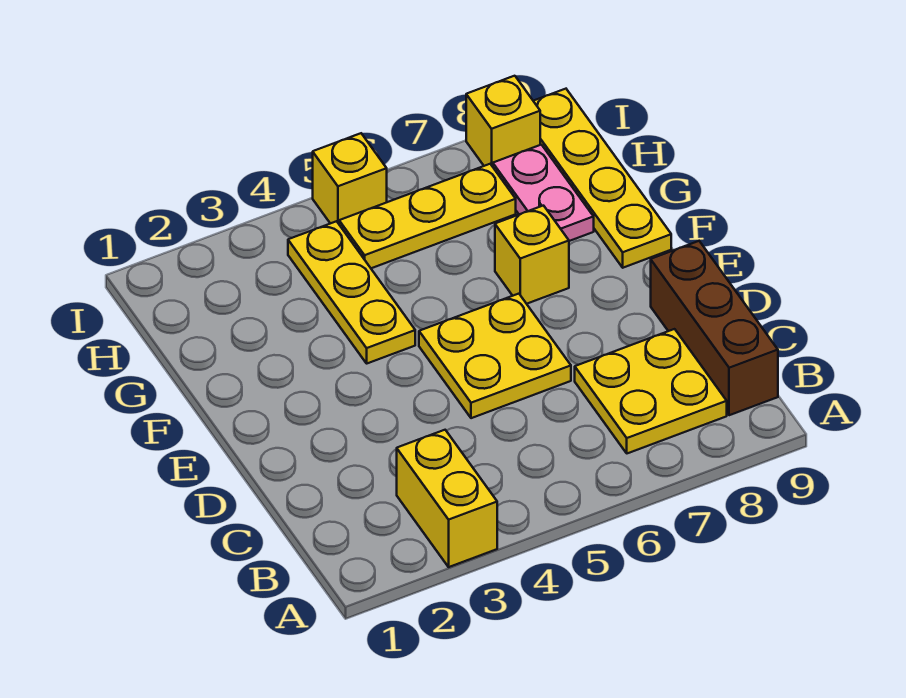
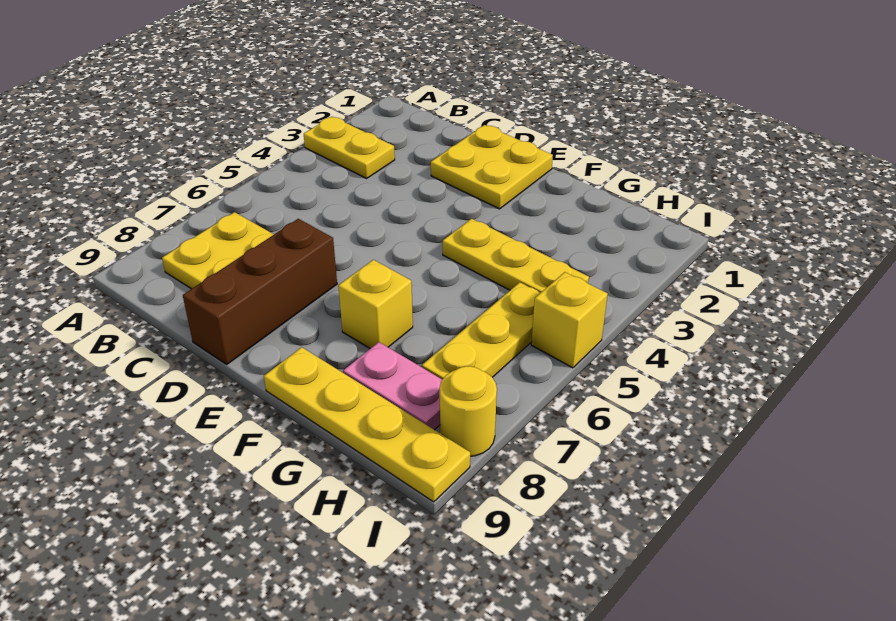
yellow 1x2 brick [397,430,497,567] -> yellow 1x2 plate [304,117,395,178]
brown 1x3 brick [651,241,778,415] -> brown 1x3 brick turned to [183,219,337,364]
yellow 2x2 plate [419,294,571,418] -> yellow 2x2 plate moved to [431,125,553,209]
yellow 1x1 brick [466,76,540,167] -> yellow 1x1 round brick [440,366,497,456]

